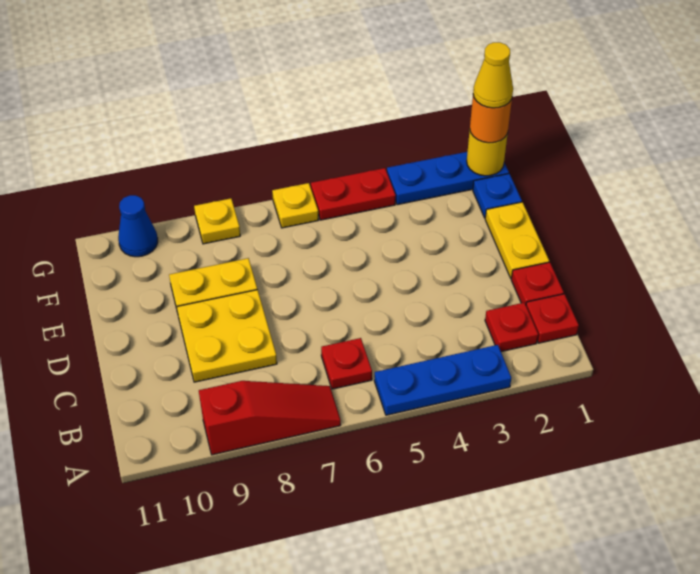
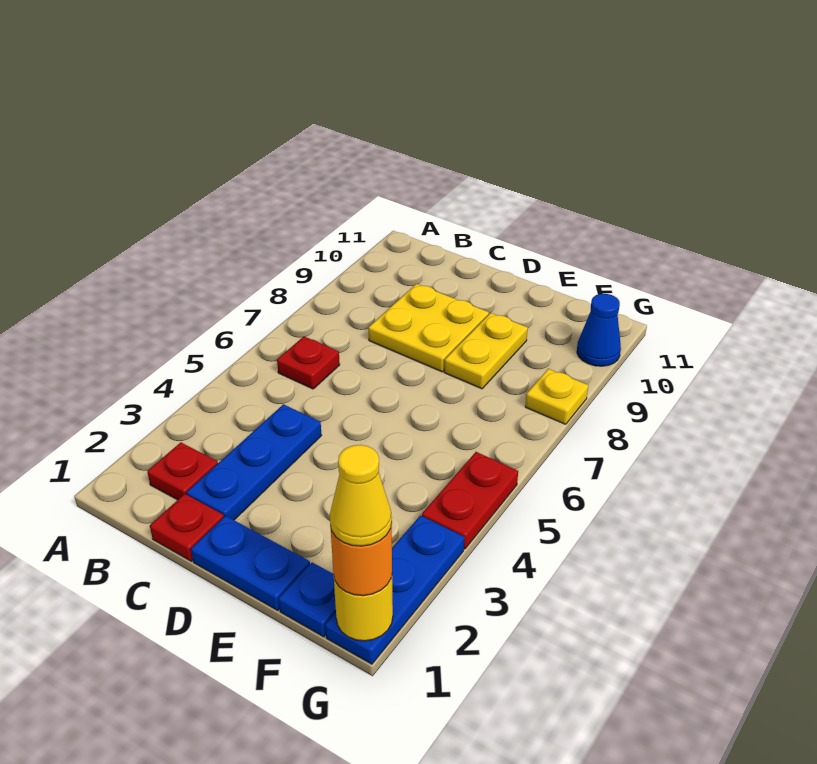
blue 1x3 plate [374,345,511,415] -> blue 1x3 plate moved to [187,404,322,520]
red 1x3 slope [199,381,341,455] -> none
red 1x1 plate [526,294,579,343] -> none
yellow 1x2 plate [485,202,549,278] -> blue 1x2 plate [191,516,310,611]
yellow 1x1 plate [272,183,318,228] -> none

